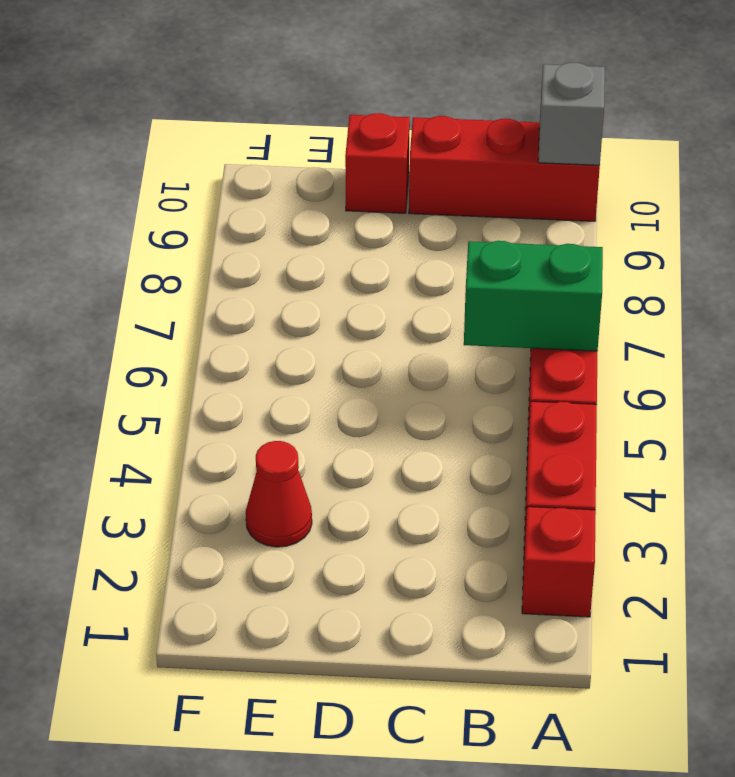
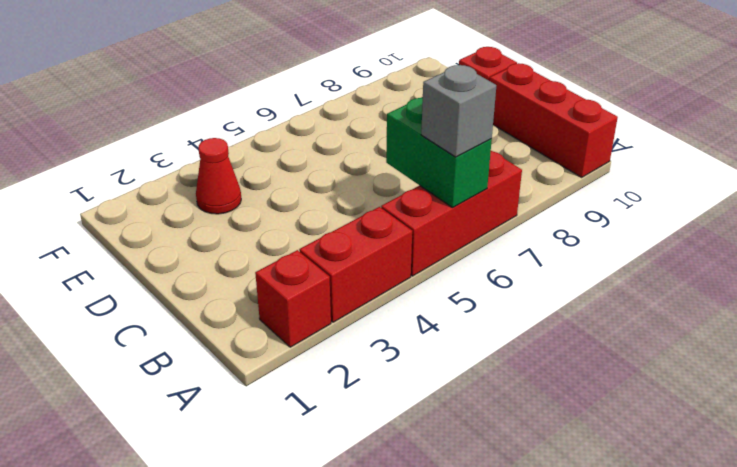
grey 1x1 brick [538,63,605,165] -> grey 1x1 brick moved to [421,65,496,157]

